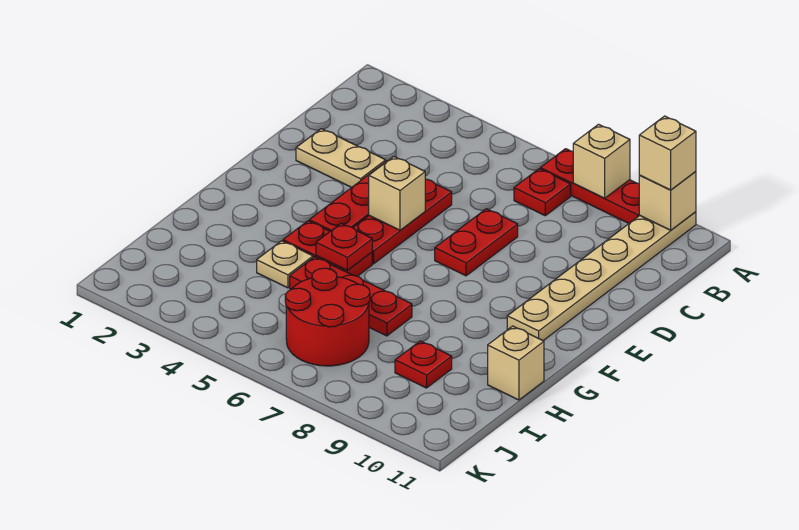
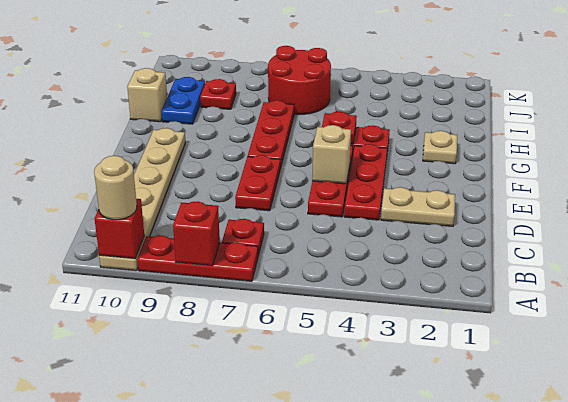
tan 1x1 brick [573,124,630,198] -> red 1x1 brick [173,201,220,266]
tan 1x1 brick [639,172,696,230] -> red 1x1 brick [95,199,144,258]
tan 1x1 brick [639,116,696,190] -> tan 1x1 round brick [94,156,137,220]
tan 1x1 plate [257,241,313,288] -> tan 1x1 plate moved to [423,131,457,164]
red 1x3 plate [290,257,412,336] -> red 1x3 plate turned to [248,100,294,169]
none -> blue 1x2 plate [161,77,205,124]

